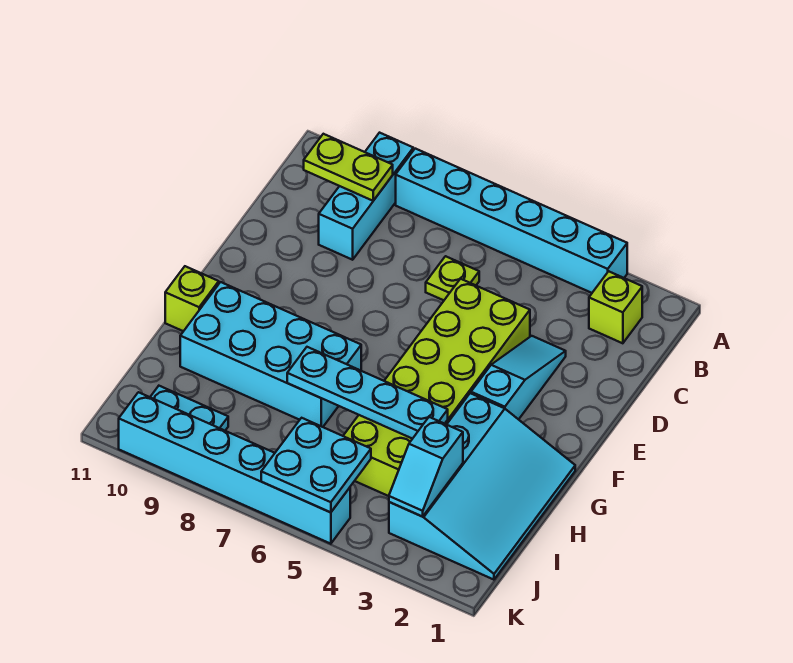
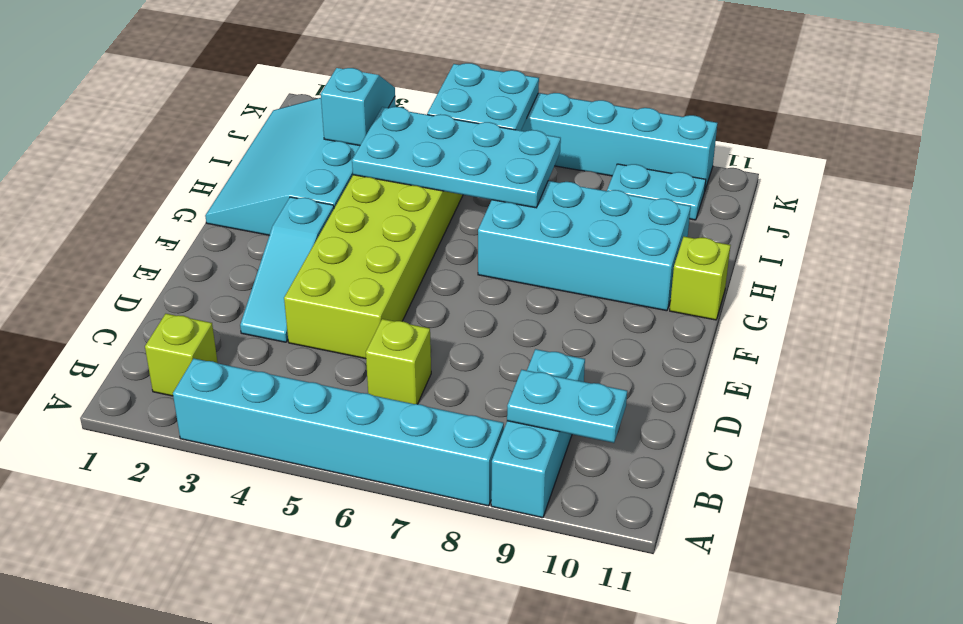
lime 1x2 plate [304,134,393,201] -> cyan 1x2 plate [507,370,627,443]
lime 1x1 plate [426,256,479,300] -> lime 1x1 brick [366,319,431,404]
cyan 1x4 plate [287,347,448,439] -> cyan 2x4 plate [352,107,561,208]

